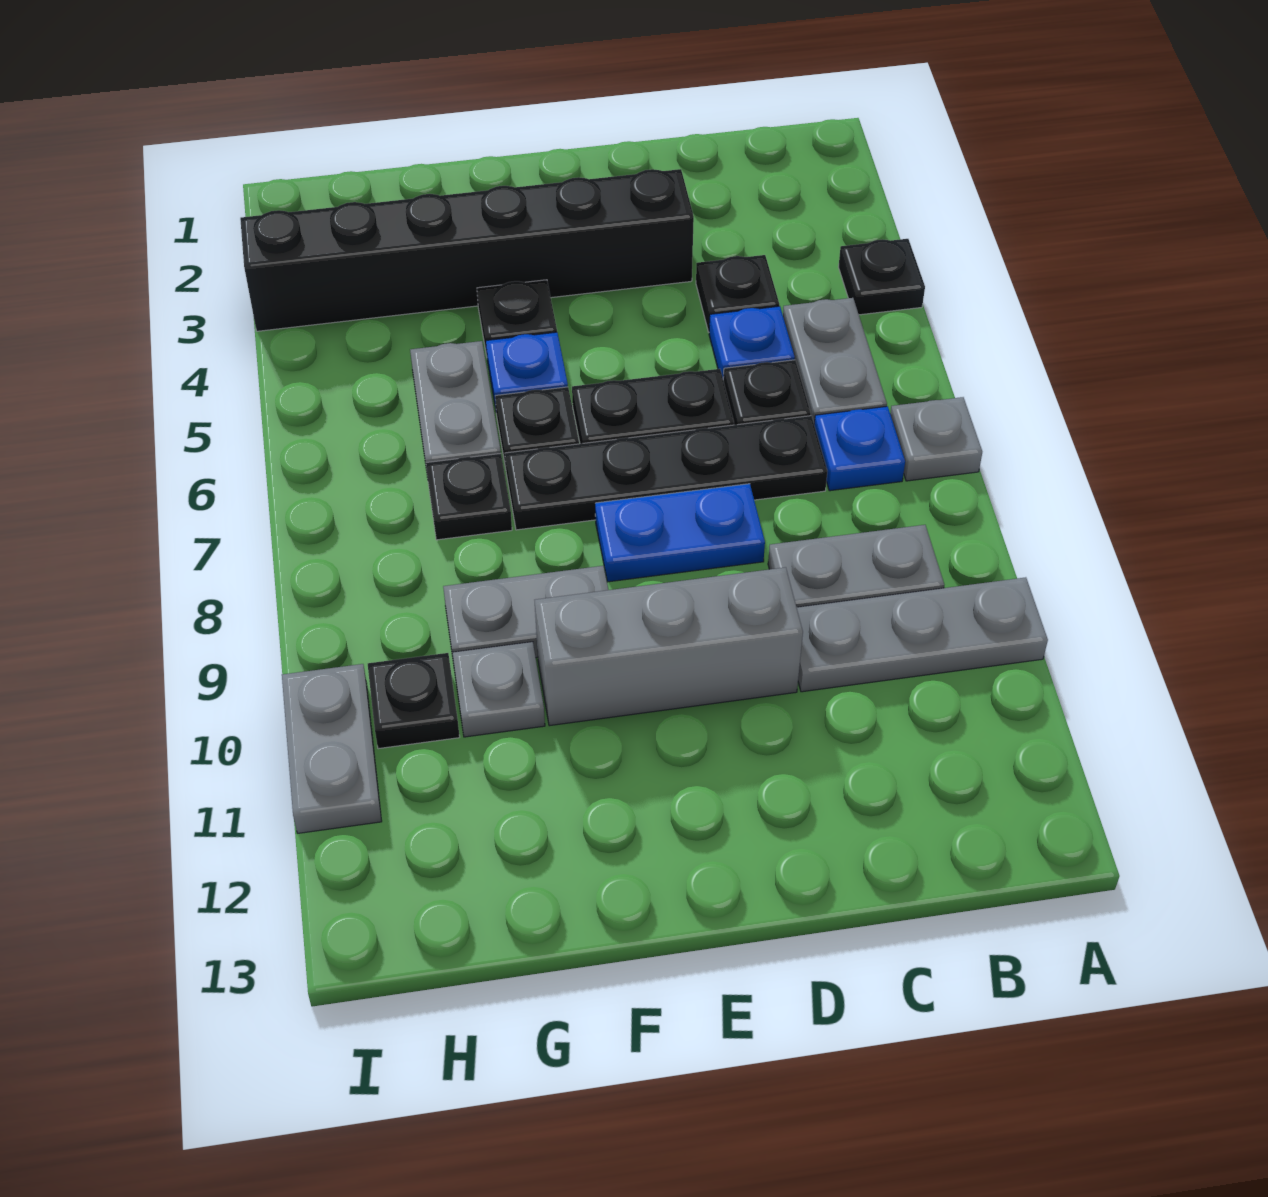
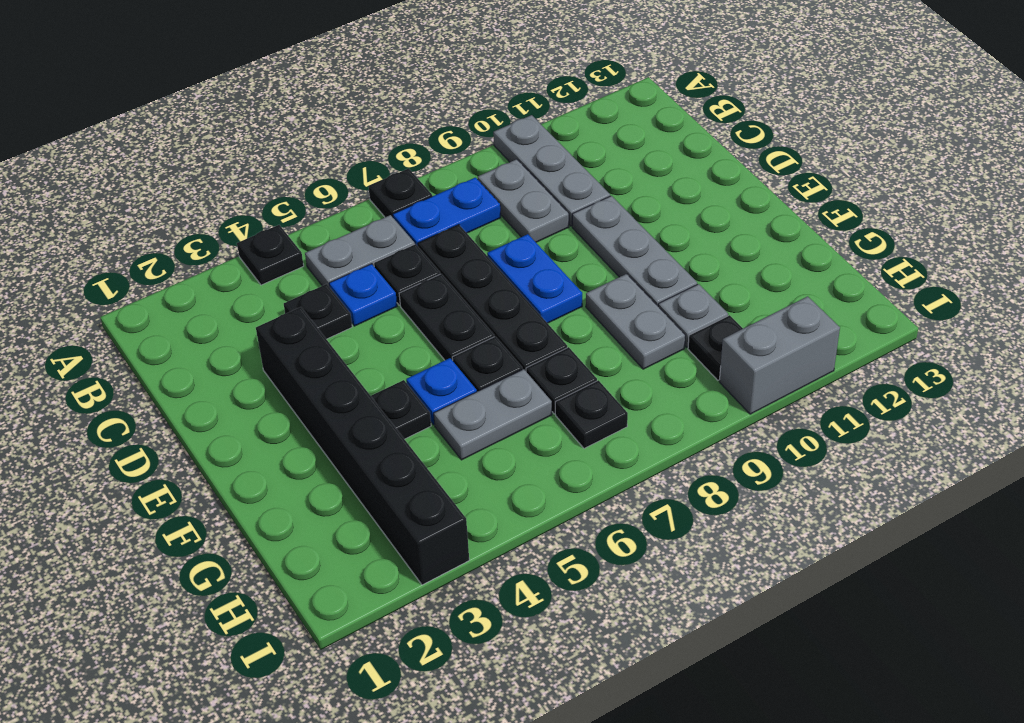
grey 1x1 plate [890,397,982,481] -> black 1x1 plate [368,169,432,217]
blue 1x1 plate [814,406,905,491] -> blue 1x2 plate [393,178,501,246]
grey 1x3 brick [535,567,803,726] -> grey 1x3 plate [572,196,697,306]
none -> black 1x1 plate [555,380,628,449]
grey 1x2 plate [282,664,382,833] -> grey 1x2 brick [719,296,840,414]

